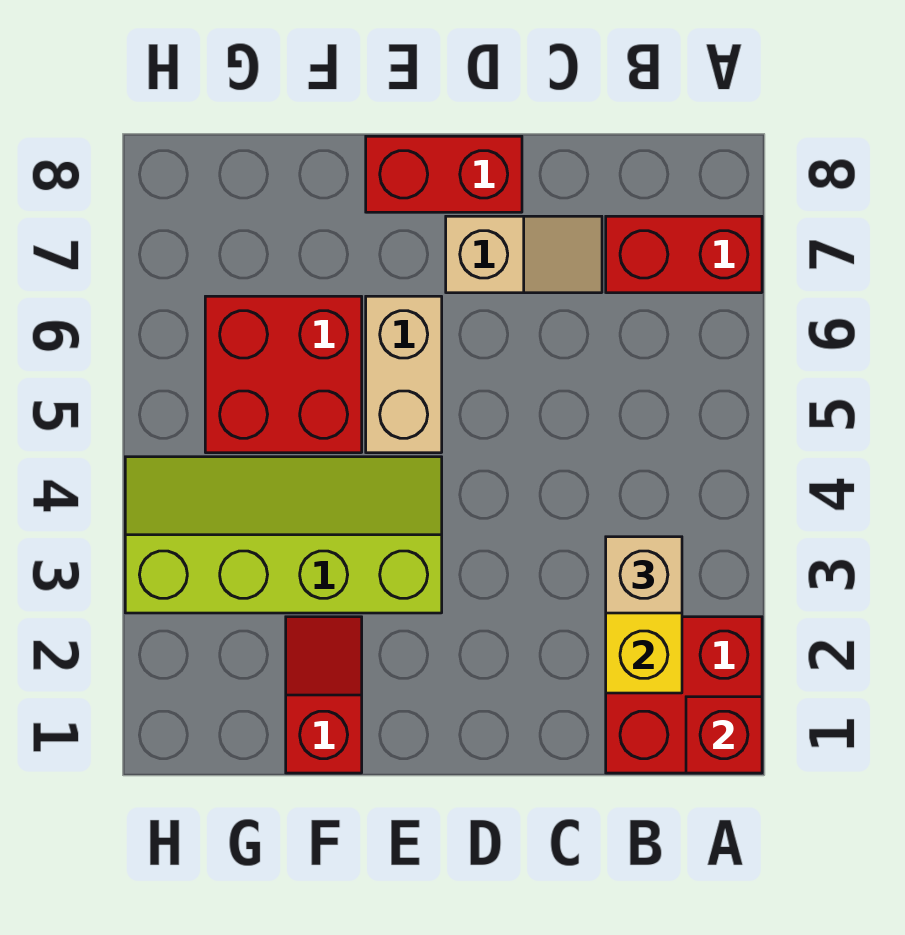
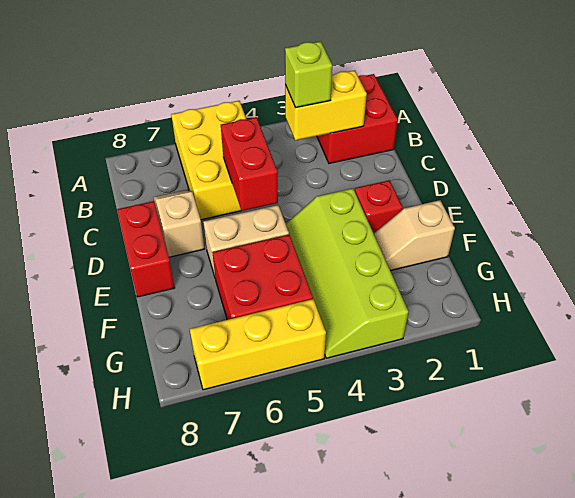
red 1x1 brick [686,697,762,773] -> red 1x1 brick moved to [355,180,403,233]
none -> yellow 2x3 brick [171,101,246,220]
red 1x2 brick [606,216,762,293] -> red 1x2 brick moved to [221,117,278,211]
tan 1x1 brick [606,537,682,613] -> lime 1x1 brick [285,41,332,108]
red 1x2 slope [286,617,362,773] -> tan 1x2 slope [374,200,455,271]
none -> yellow 1x3 brick [190,299,326,390]

